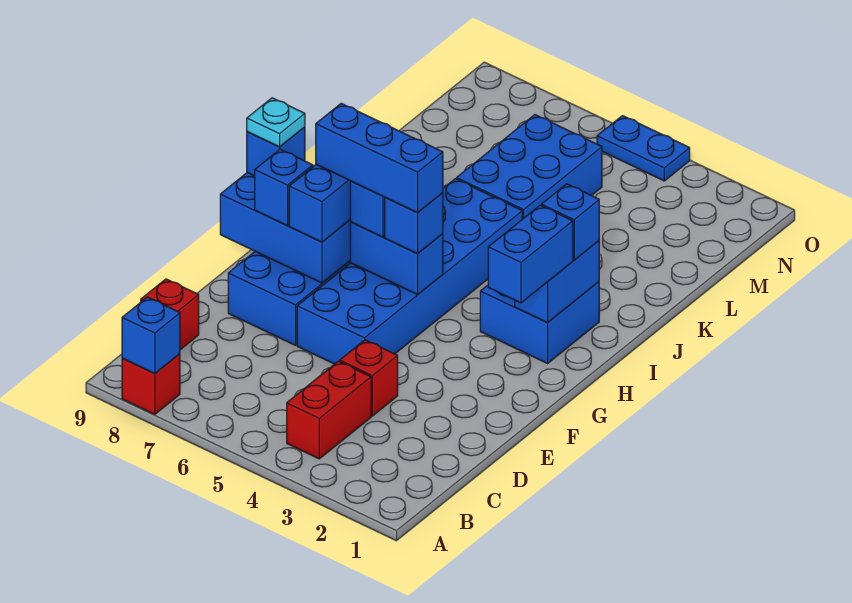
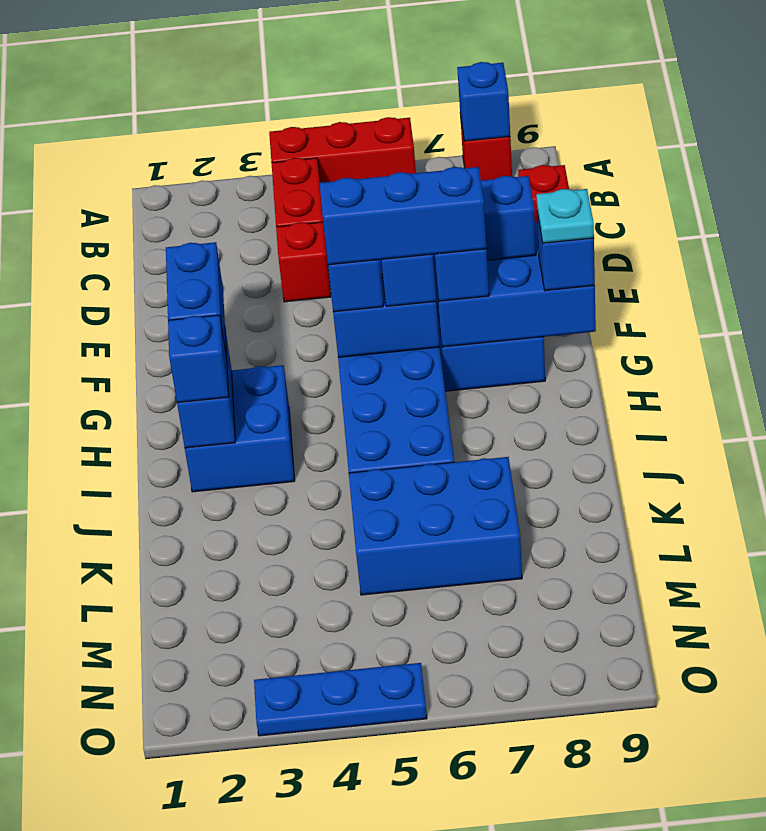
none -> red 1x3 brick [269,117,416,183]
blue 2x3 brick [456,115,602,219] -> blue 2x3 brick turned to [349,457,522,595]
blue 1x2 plate [597,116,690,181] -> blue 1x3 plate [254,663,427,736]

